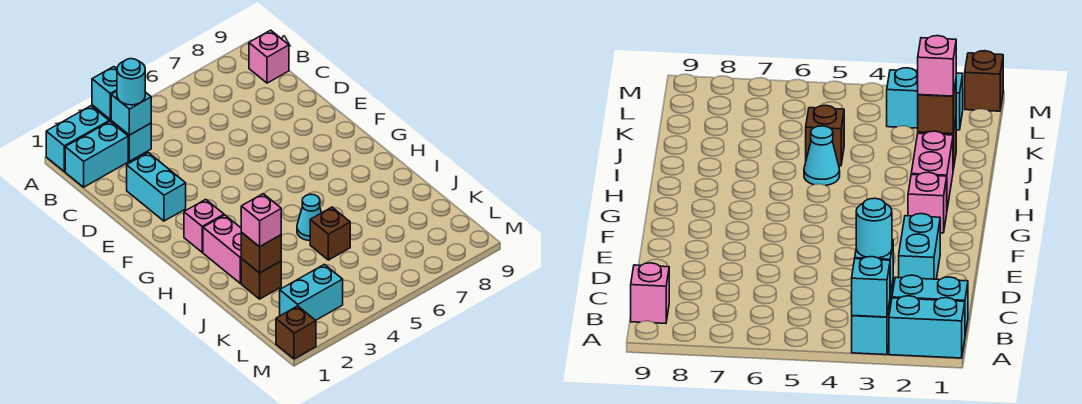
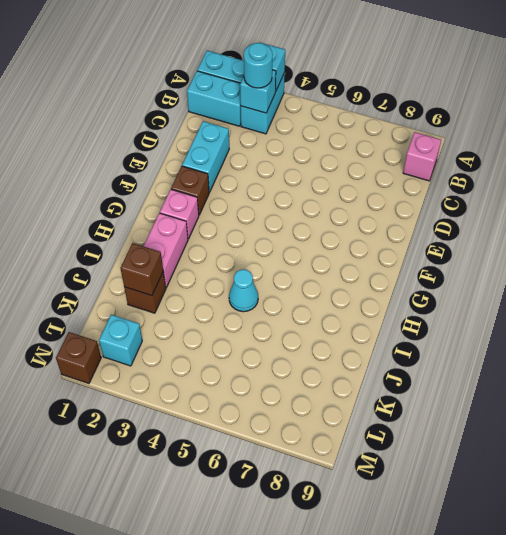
pink 1x1 brick [241,194,281,247] -> none
brown 1x1 brick [310,207,350,260] -> brown 1x1 brick moved to [171,166,209,215]
cyan 1x2 brick [280,264,343,320] -> cyan 1x1 brick [99,315,142,366]

